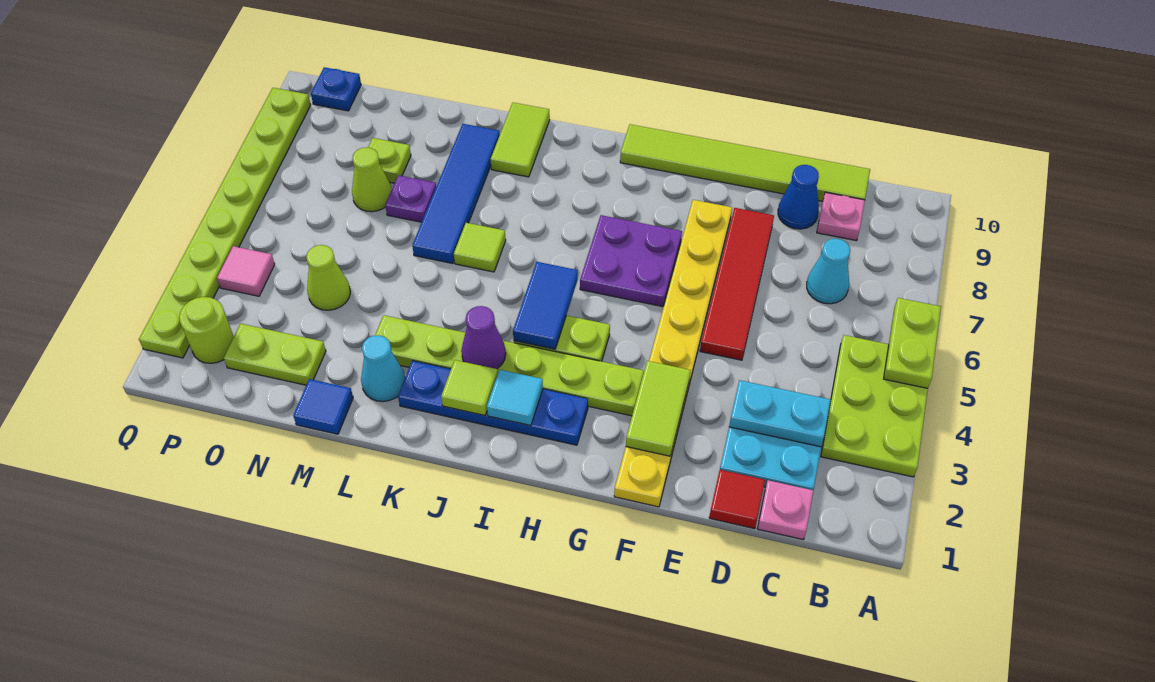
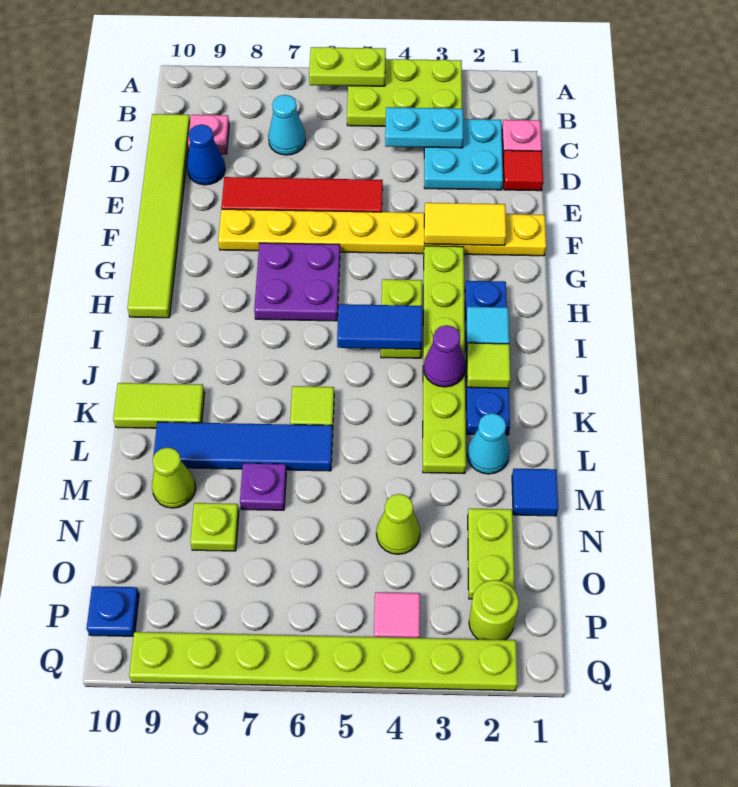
cyan 1x2 plate [729,380,831,447] -> cyan 1x2 plate turned to [385,107,463,148]
lime 1x2 tile [626,361,691,456] -> yellow 1x2 tile [424,203,506,245]
lime 1x1 cone [352,147,392,212] -> lime 1x1 cone moved to [152,448,196,508]

